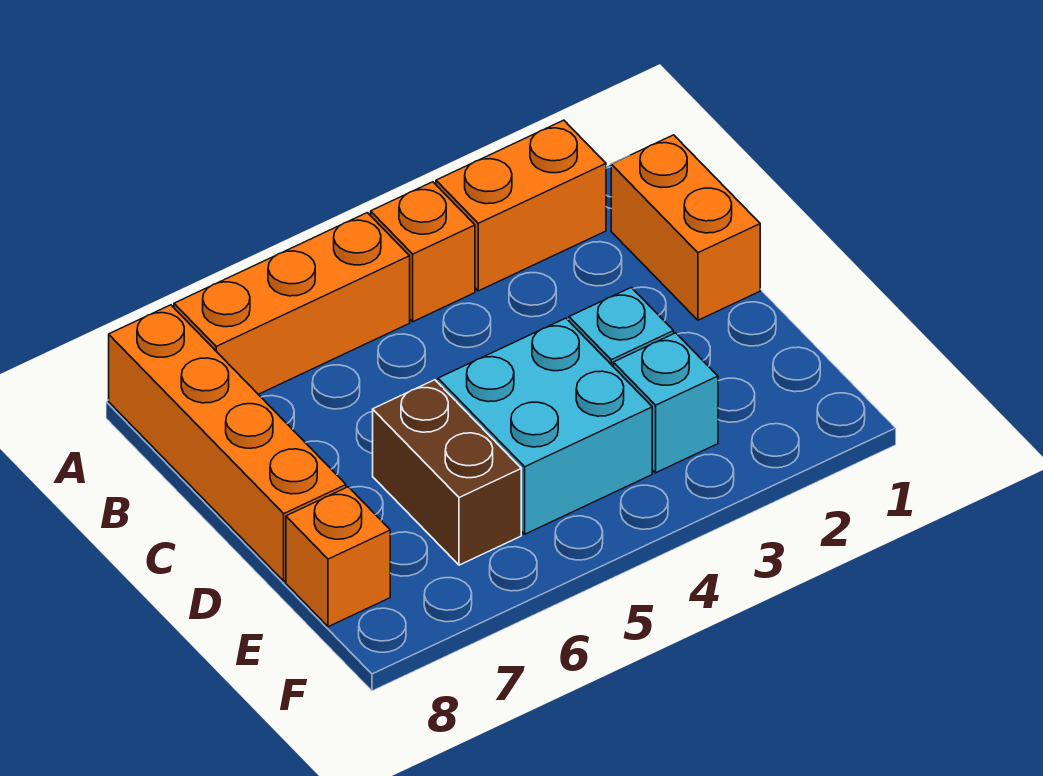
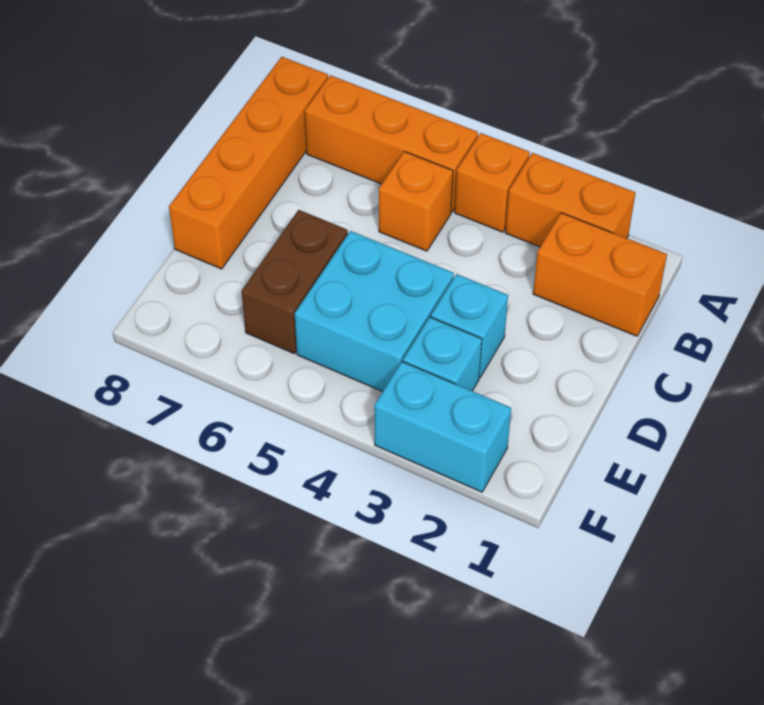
orange 1x2 brick [611,135,760,320] -> orange 1x2 brick turned to [533,213,667,336]
orange 1x1 brick [286,487,390,627] -> orange 1x1 brick moved to [379,151,453,251]
none -> cyan 1x2 brick [374,362,511,492]

